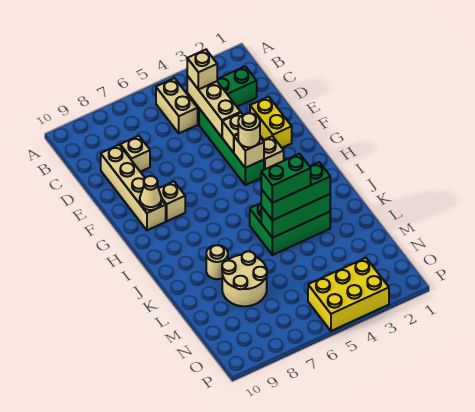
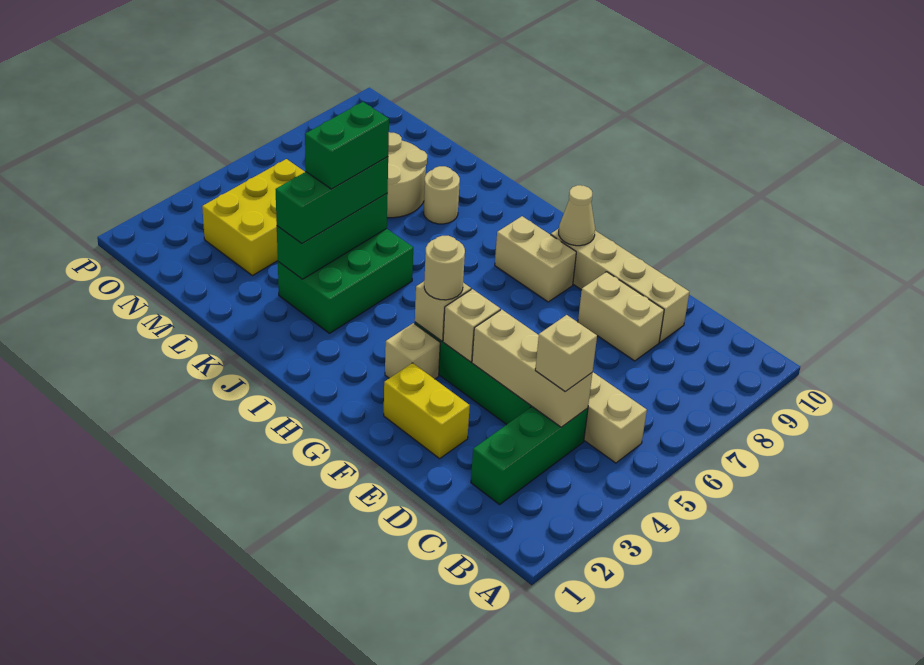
tan 1x1 brick [120,136,150,172] -> tan 1x2 brick [578,272,664,361]
tan 1x1 brick [159,182,185,221] -> tan 1x2 brick [495,216,576,302]
yellow 2x3 brick [308,258,389,331] -> yellow 2x3 brick moved to [202,159,305,276]

